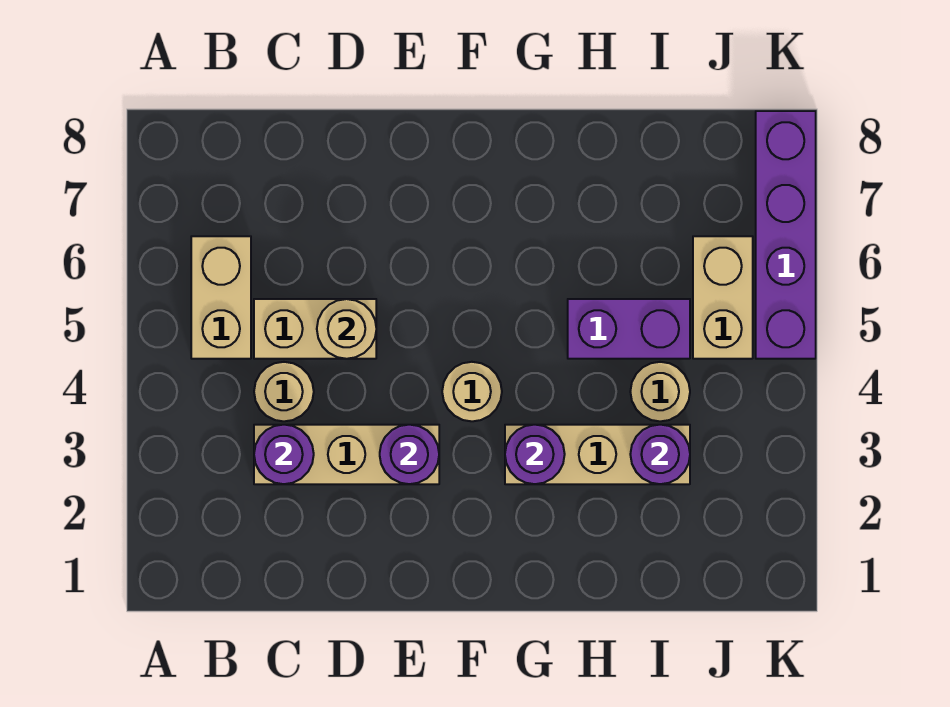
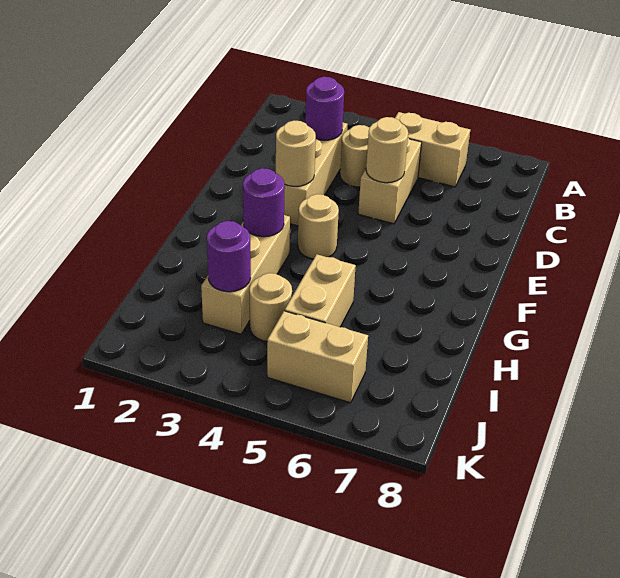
purple 1x1 round brick [380,425,439,484] -> tan 1x1 round brick [276,121,316,186]
purple 1x2 brick [568,299,690,359] -> tan 1x2 brick [285,254,356,327]
purple 1x4 brick [756,111,816,359] -> none

